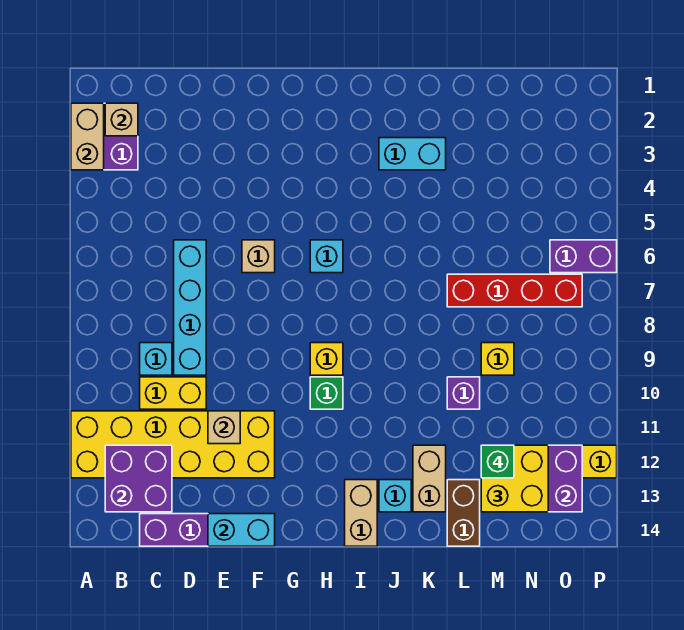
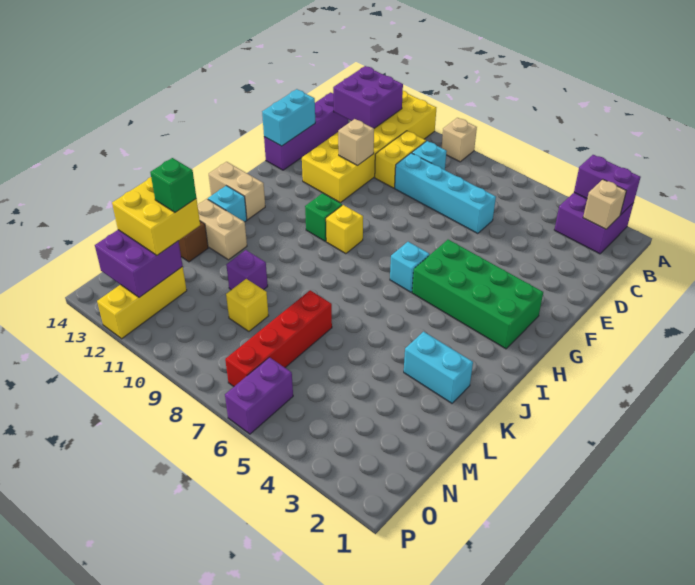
tan 1x2 brick [71,103,104,170] -> purple 1x2 brick [574,155,641,215]
tan 1x1 brick [242,240,275,273] -> tan 1x1 brick moved to [442,118,477,162]
none -> green 2x4 brick [412,240,543,349]
cyan 1x2 brick [379,138,446,170] -> cyan 1x2 brick turned to [404,332,473,403]

